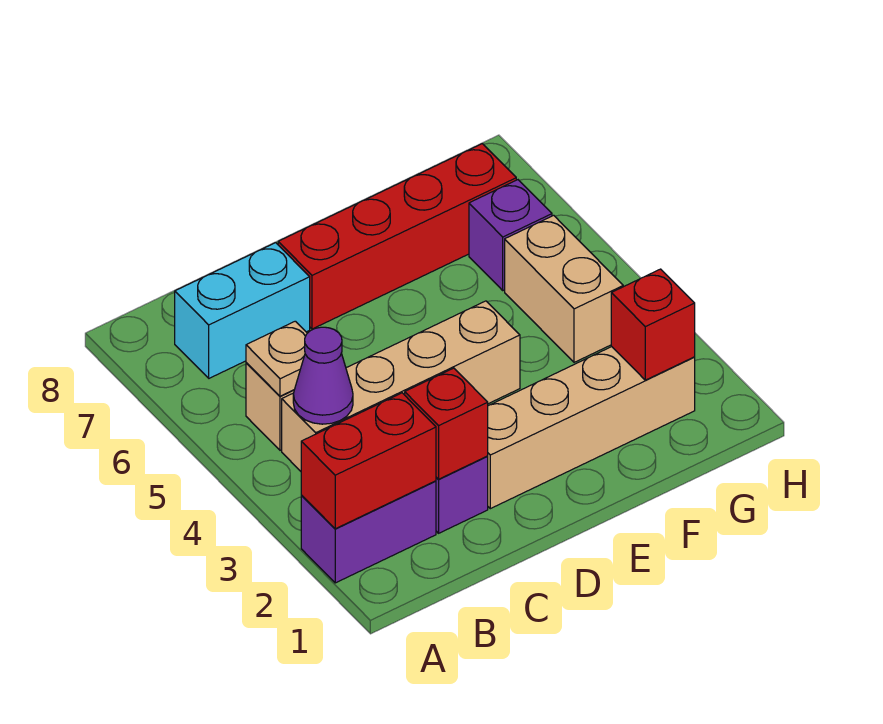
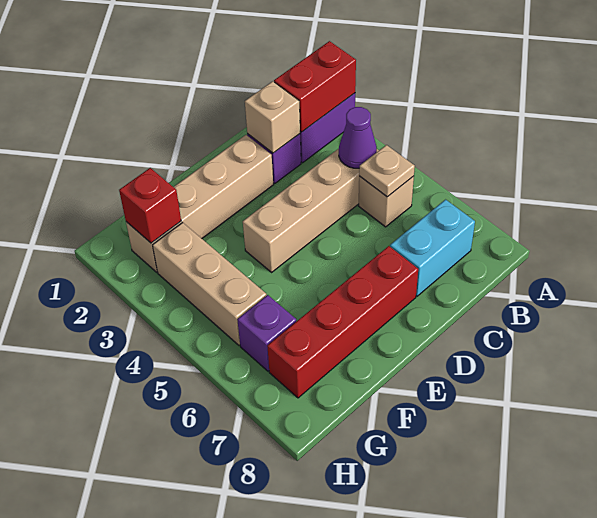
red 1x1 brick [405,368,488,479] -> tan 1x1 brick [245,81,300,153]
tan 1x2 brick [505,215,623,362] -> tan 1x3 brick [153,223,266,345]

